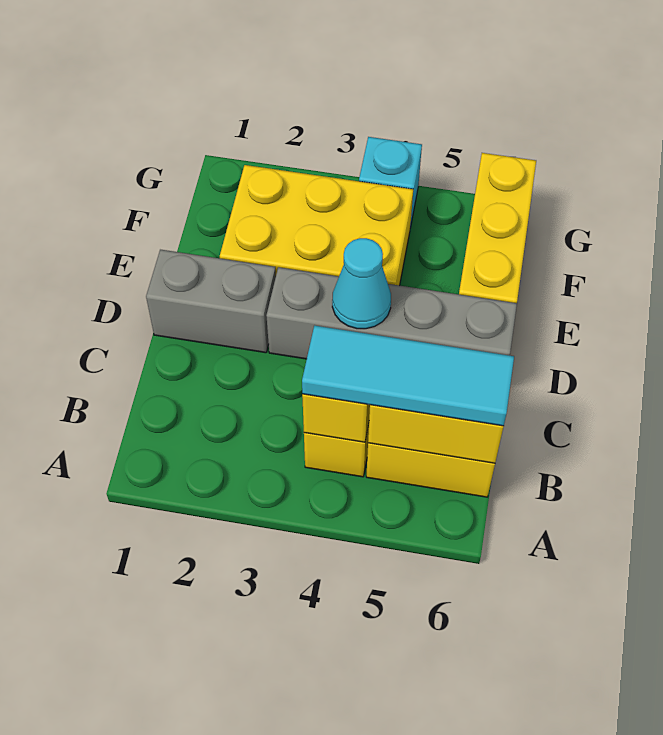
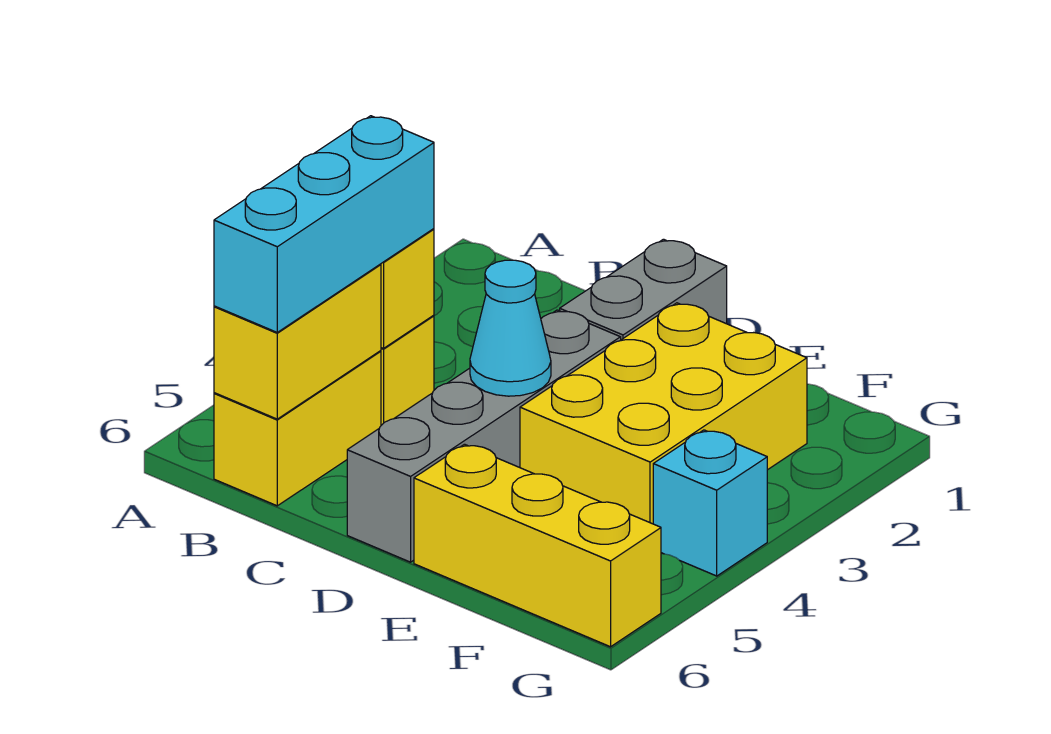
cyan 1x3 tile [302,326,514,426] -> cyan 1x3 brick [214,116,434,332]

